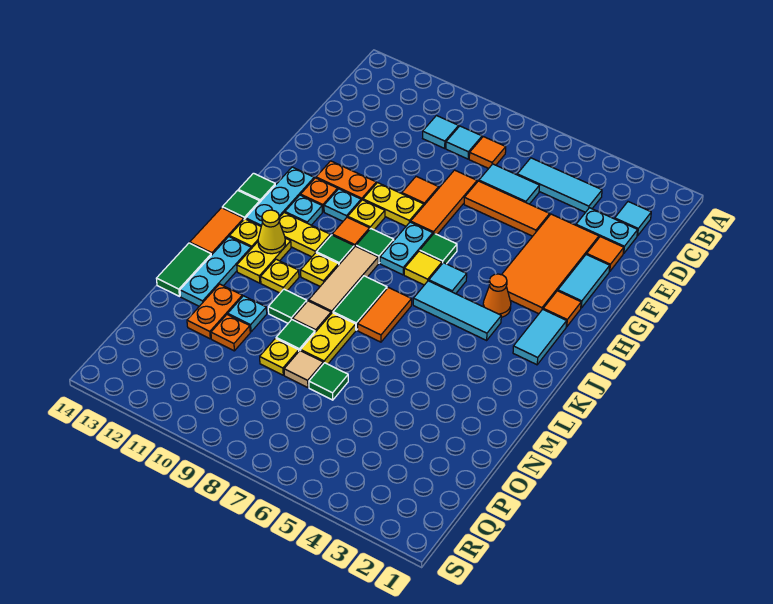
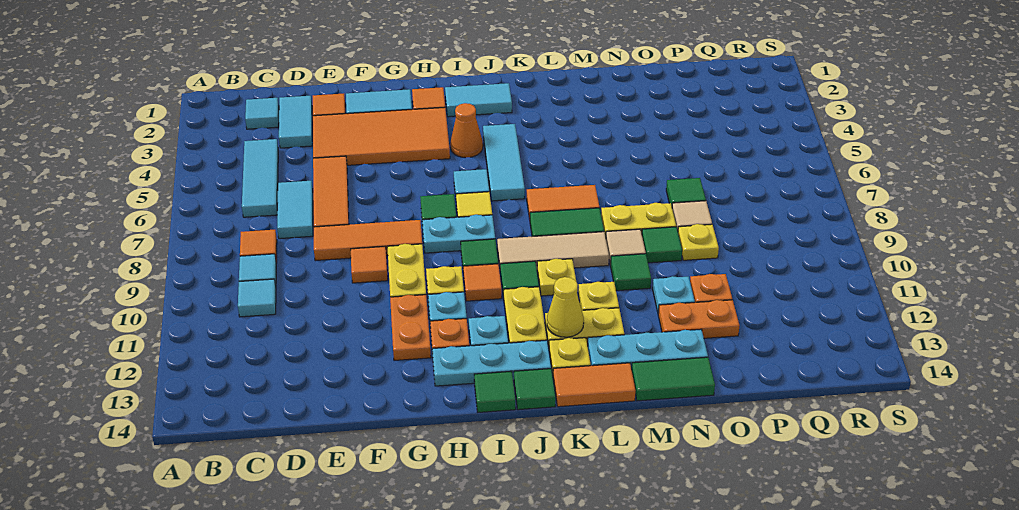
cyan 1x2 plate [576,208,638,254] -> cyan 1x2 tile [279,96,312,148]

